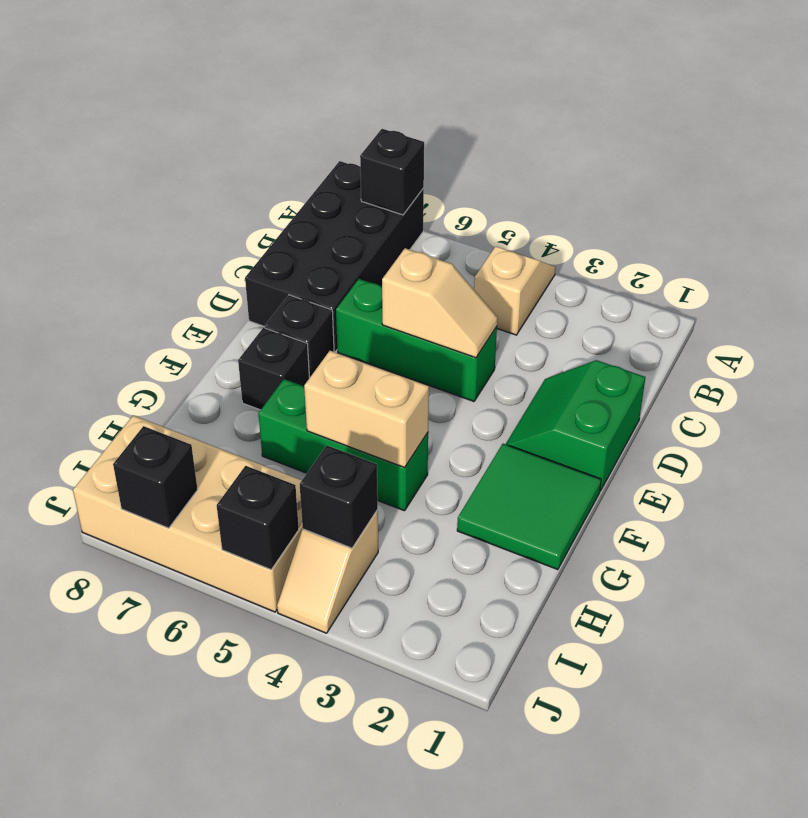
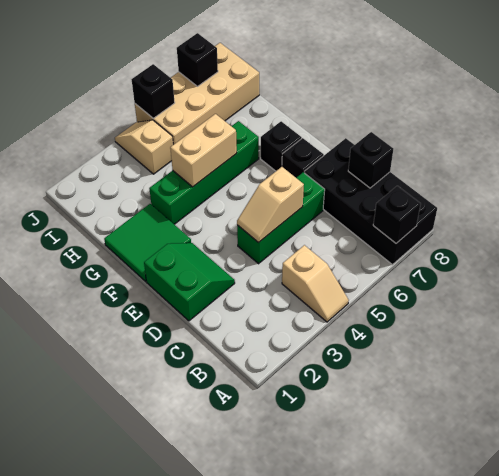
green 1x3 brick [258,379,428,511] -> green 1x4 brick [149,121,259,224]
black 1x1 brick [300,445,378,548] -> black 1x1 brick moved to [348,132,393,188]

